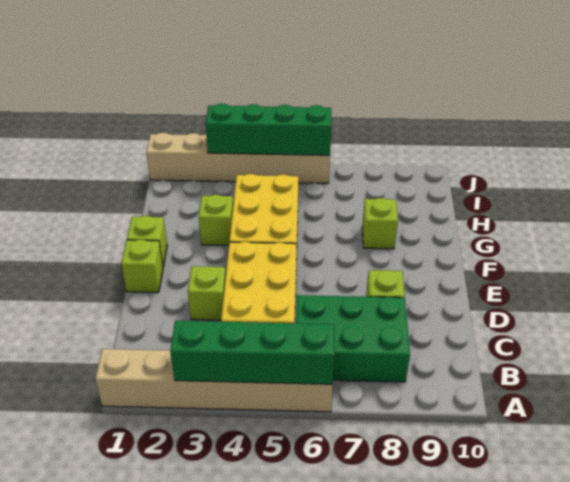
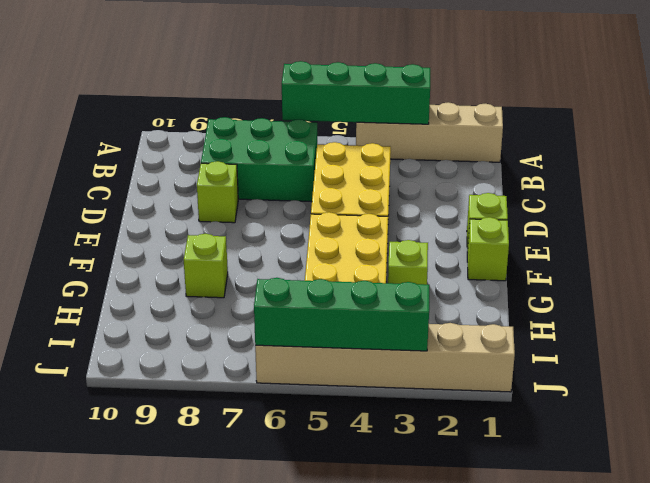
tan 1x6 brick [95,349,333,412] -> tan 1x4 brick [356,102,503,162]
lime 1x1 brick [188,266,226,320] -> none

